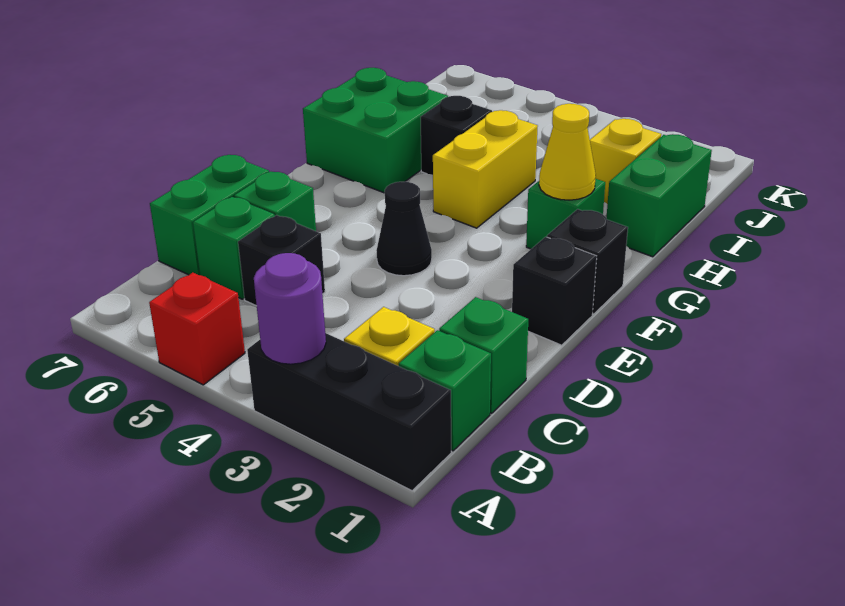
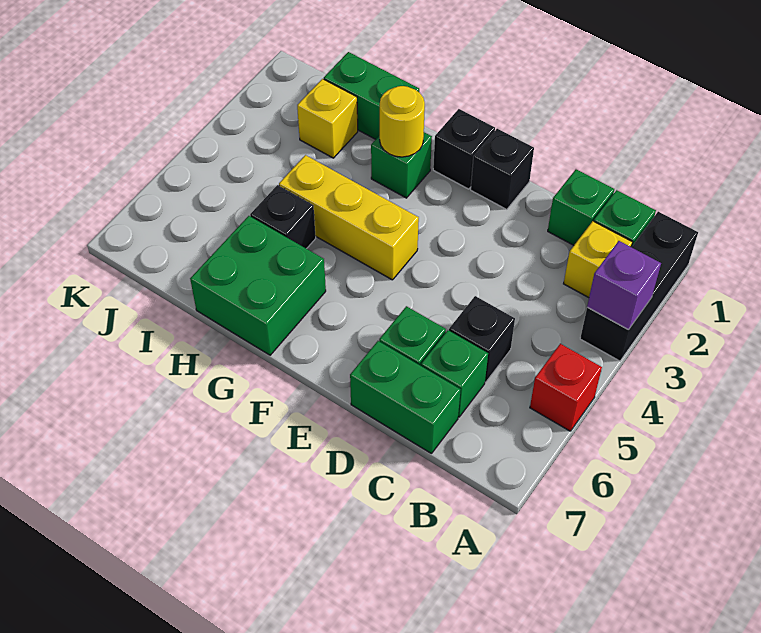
purple 1x1 round brick [254,253,326,364] -> purple 1x1 brick [587,241,661,330]
black 1x1 cone [376,182,432,276] -> none
yellow 1x1 cone [539,104,596,200] -> yellow 1x1 round brick [380,86,425,157]
yellow 1x2 brick [433,110,538,228] -> yellow 1x3 brick [279,155,419,280]

